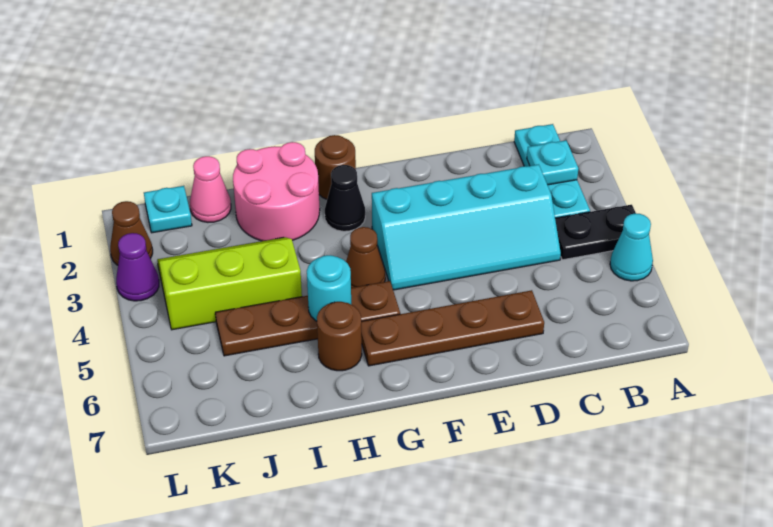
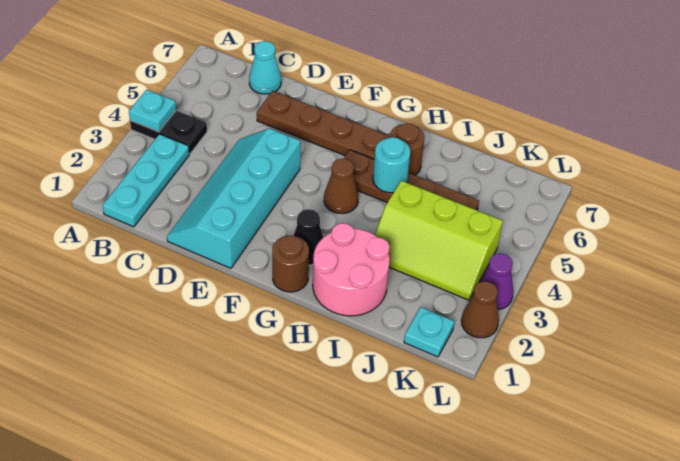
cyan 1x1 cone [610,213,653,281] -> cyan 1x1 cone moved to [249,41,281,94]
cyan 1x1 plate [527,140,578,185] -> cyan 1x1 plate moved to [129,90,176,132]
cyan 2x4 slope [372,164,561,290] -> cyan 2x4 slope turned to [167,128,301,268]
pink 1x1 cone [190,156,231,222] -> none

